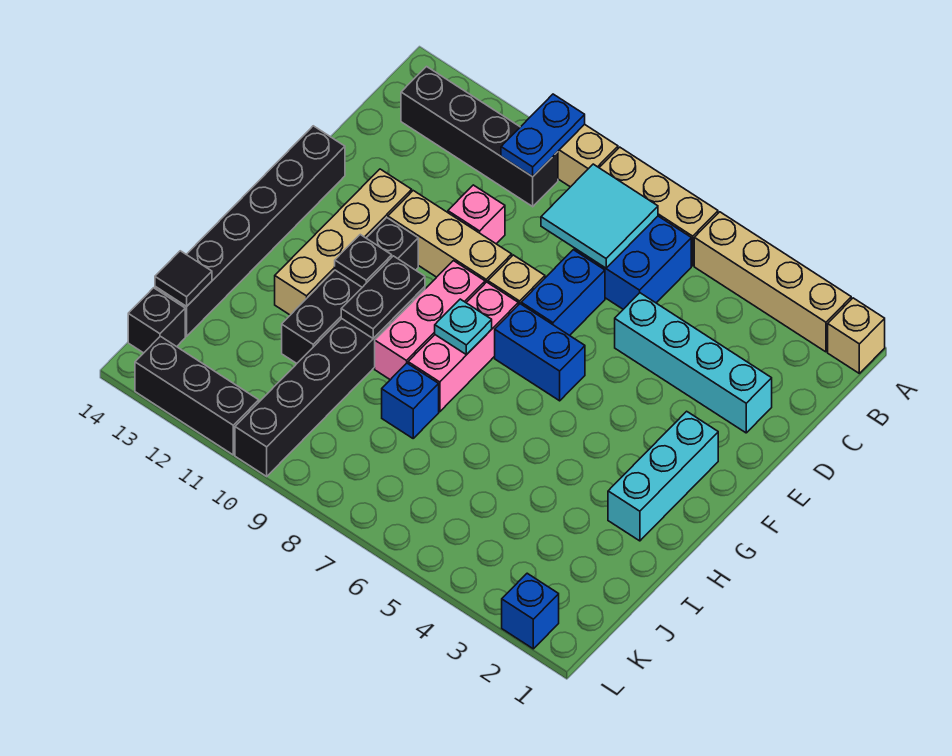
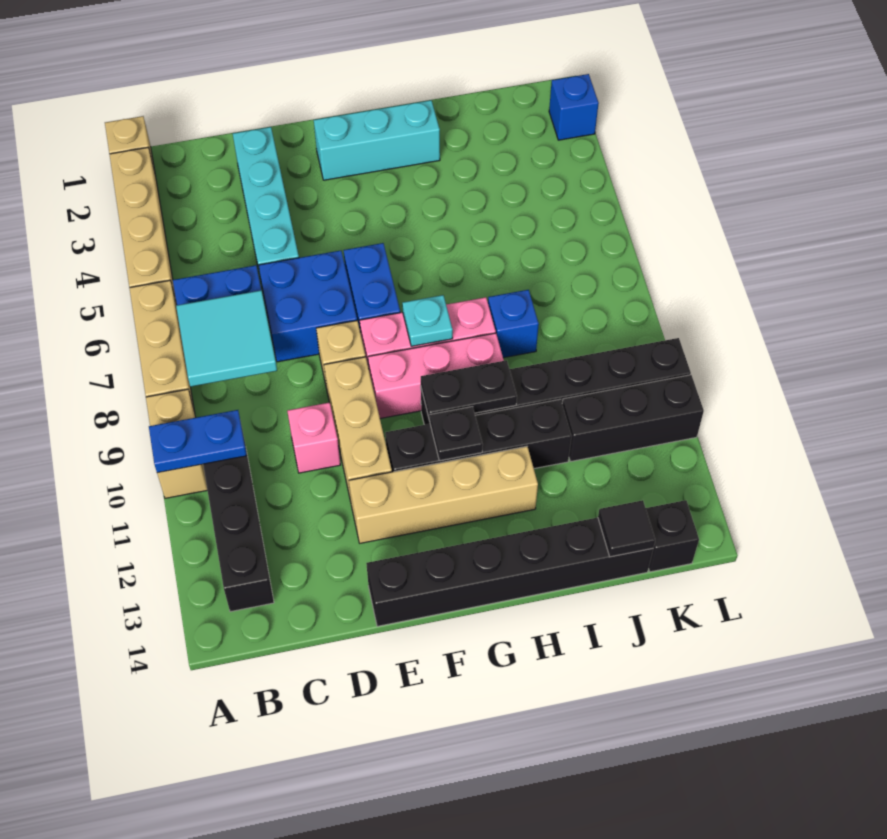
blue 1x2 brick [521,250,605,335] -> blue 2x2 brick [259,251,357,362]
black 1x3 brick [135,336,259,455] -> black 1x3 brick turned to [562,375,704,462]

